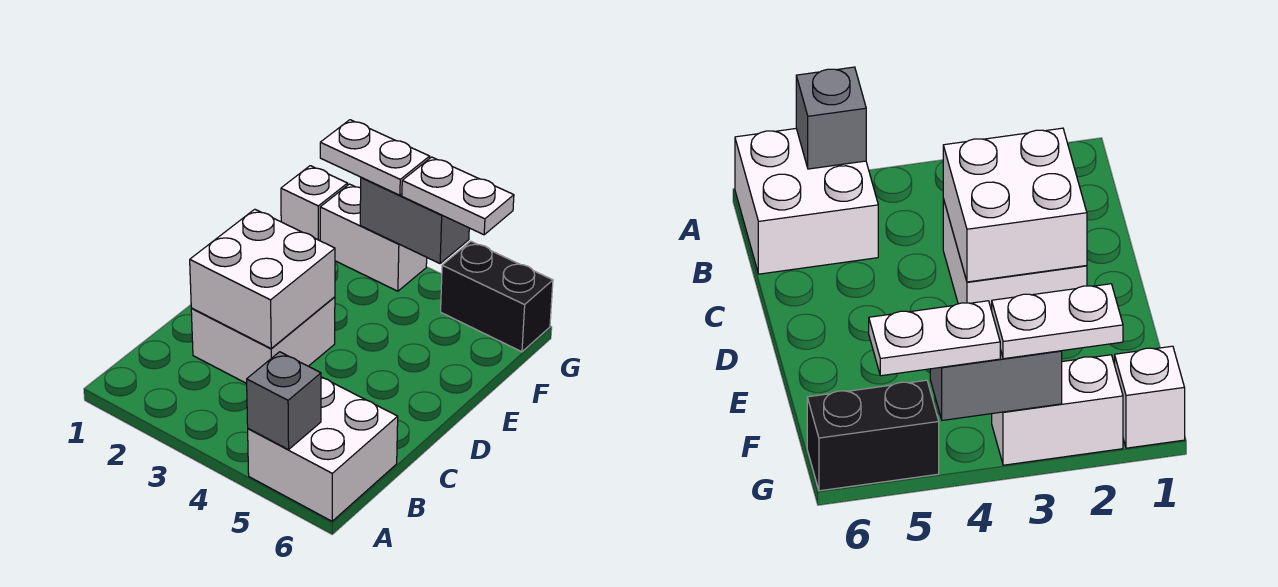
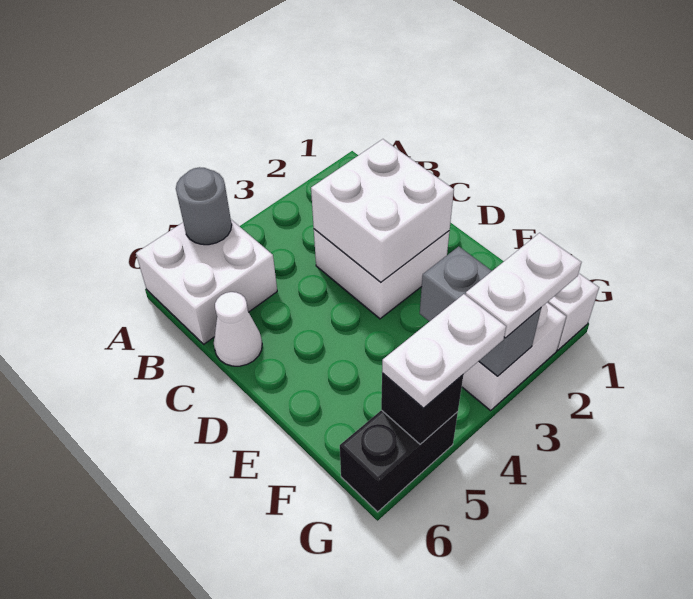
grey 1x1 brick [247,352,321,450] -> grey 1x1 round brick [176,167,232,245]
none -> white 1x1 cone [214,292,262,366]
grey 1x2 brick [360,177,469,264] -> grey 1x2 brick turned to [420,246,541,376]
none -> black 1x1 brick [381,373,463,444]

